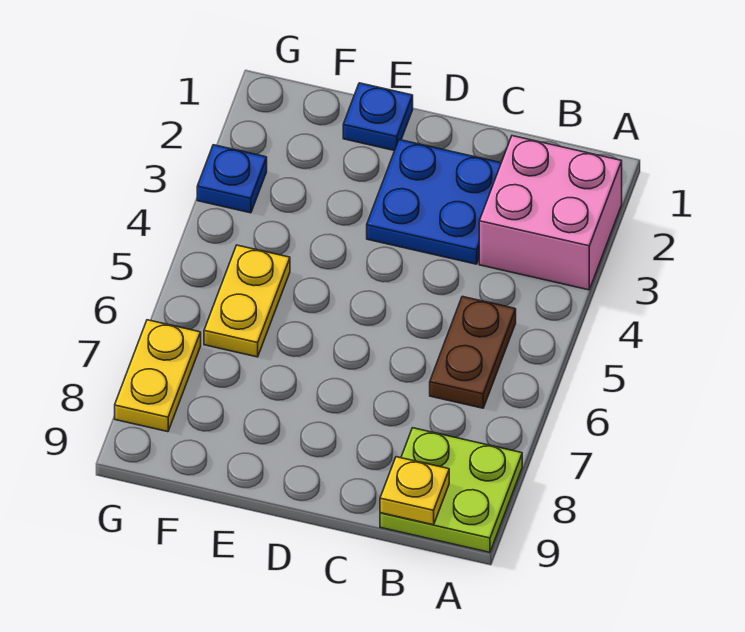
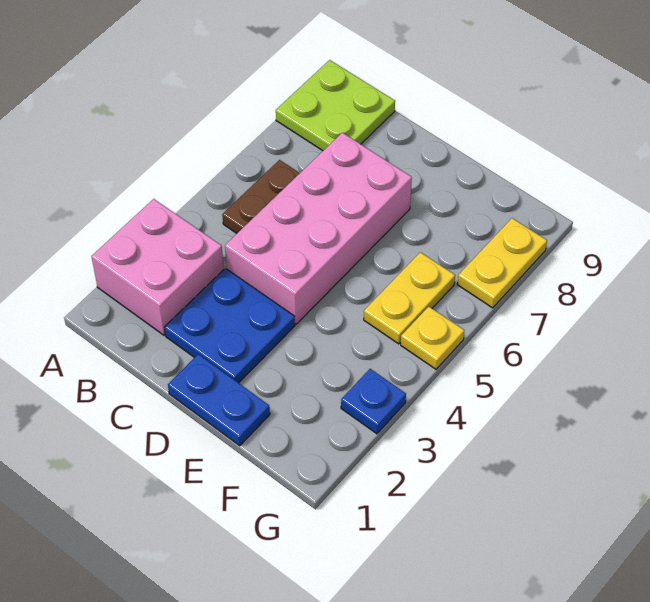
yellow 1x1 plate [380,457,449,525] -> yellow 1x1 plate moved to [401,307,464,369]
none -> pink 2x4 brick [225,133,412,324]
blue 1x1 plate [343,83,413,151] -> blue 1x2 plate [168,354,270,446]

